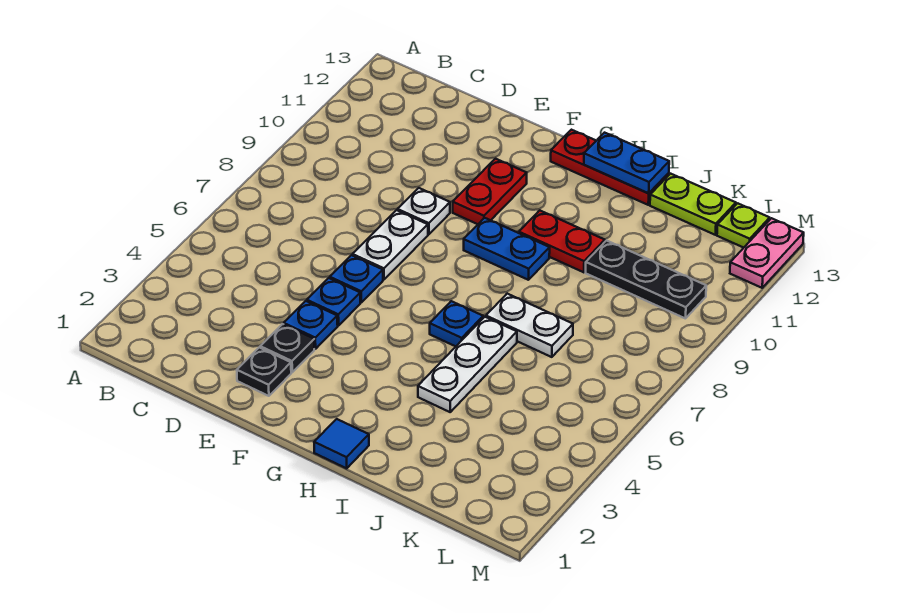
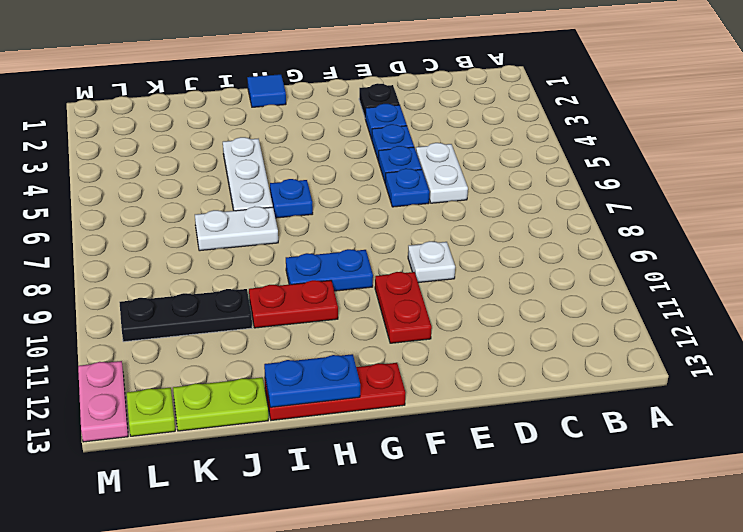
black 1x1 plate [260,324,314,372] -> blue 1x1 plate [365,104,407,139]
white 1x2 plate [353,210,428,280] -> white 1x2 plate moved to [416,143,468,203]

